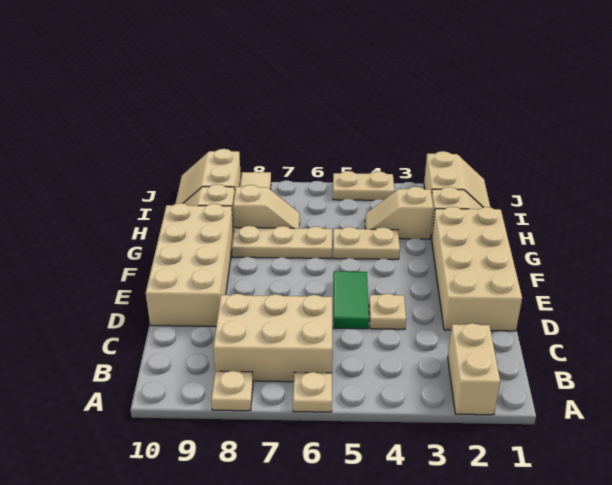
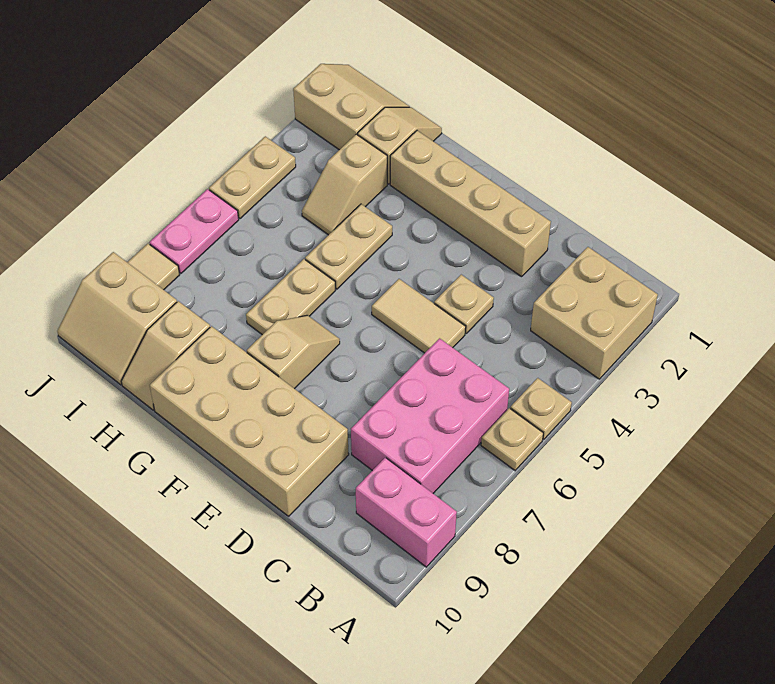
tan 1x2 brick [448,323,500,415] -> tan 2x2 brick [531,247,658,379]
tan 1x1 plate [211,371,253,411] -> tan 1x1 plate moved to [510,378,572,439]
none -> pink 1x2 brick [356,458,457,567]
tan 2x3 brick [213,294,332,382] -> pink 2x3 brick [351,338,509,493]
tan 2x4 brick [432,207,522,331] -> tan 1x4 brick [390,131,551,277]
green 1x2 tile [333,271,369,329] -> tan 1x2 tile [372,279,466,353]
tan 1x3 plate [232,226,332,259] -> tan 1x2 plate [246,259,336,335]
tan 1x2 slope [233,185,300,228] -> tan 1x2 slope moved to [247,315,340,389]
none -> pink 1x2 plate [149,189,239,273]

